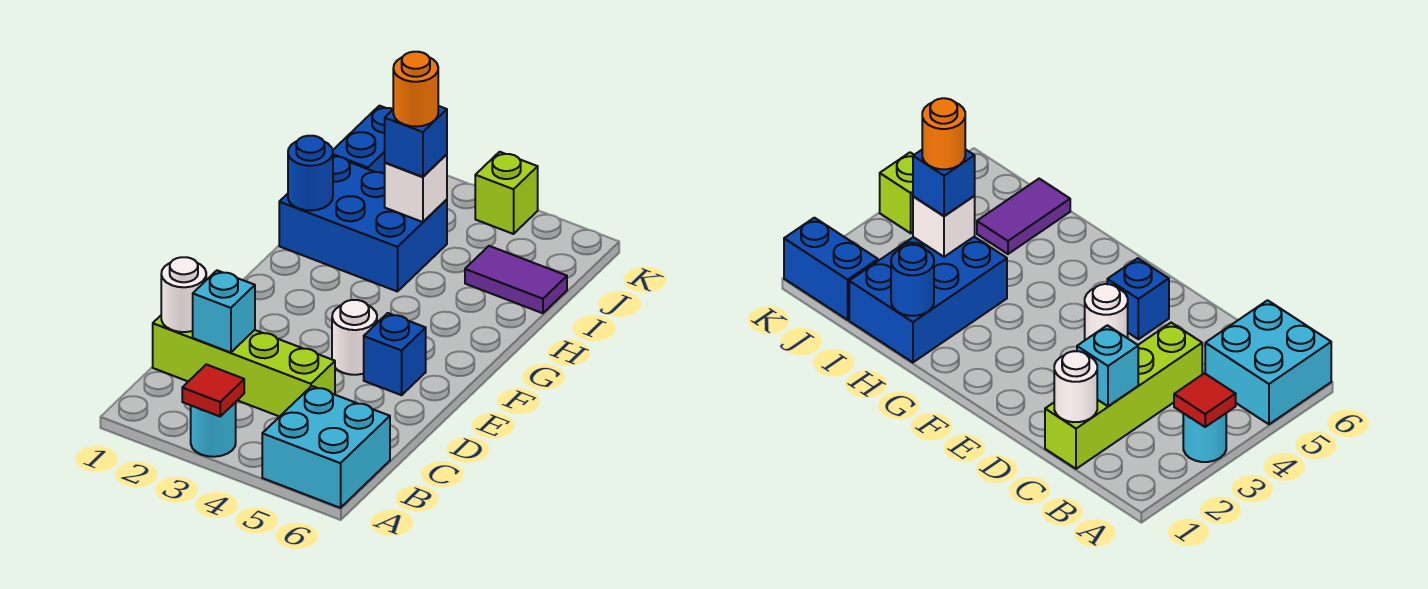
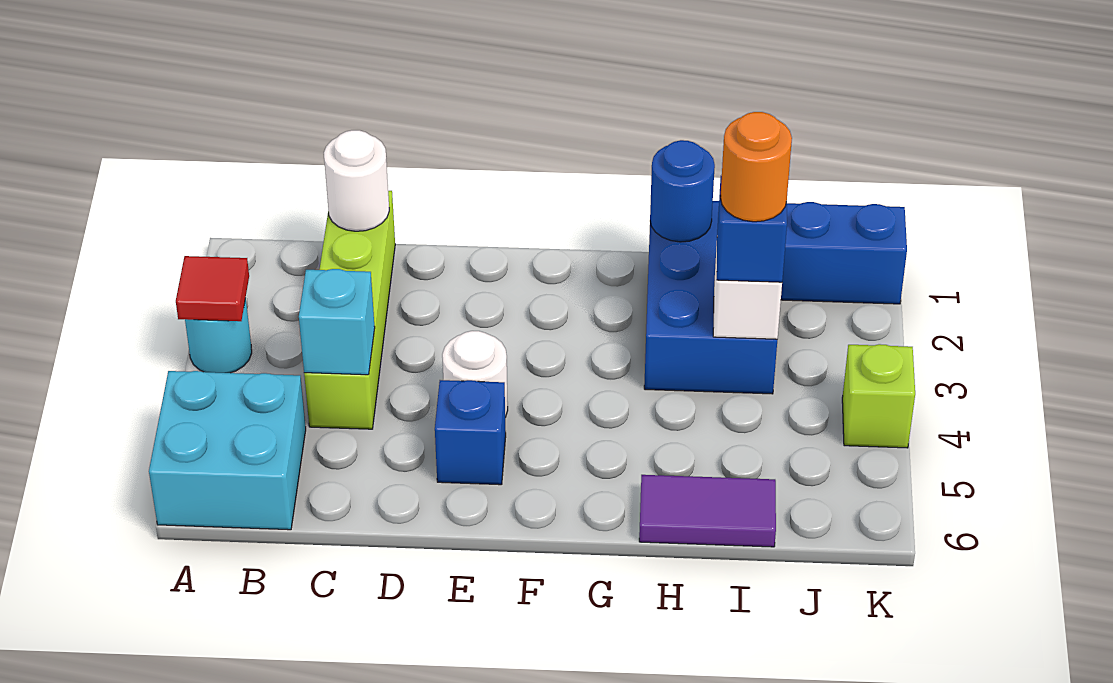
cyan 1x1 brick [193,270,255,353] -> cyan 1x1 brick moved to [299,269,375,375]
purple 1x2 tile [465,246,567,313] -> purple 1x2 tile turned to [639,475,776,547]

